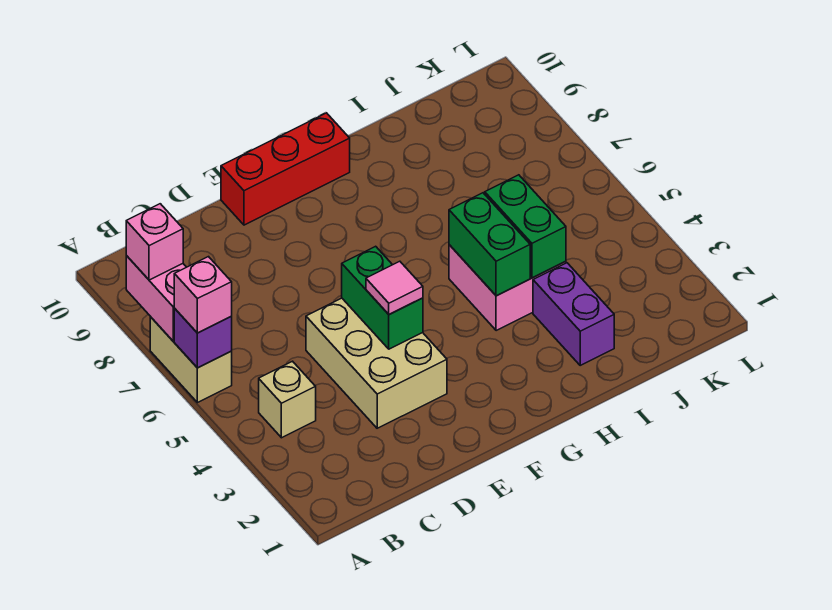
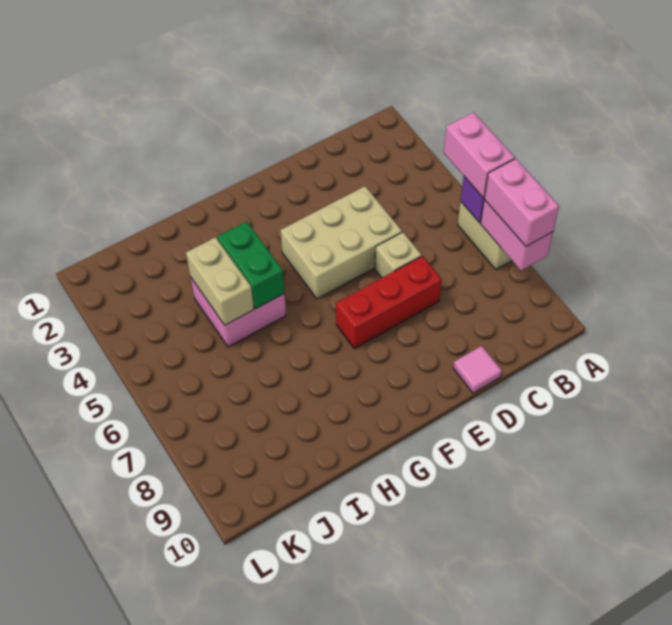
pink 1x1 brick [174,257,232,333] -> pink 1x2 brick [444,112,515,198]
pink 1x1 brick [126,204,183,280] -> pink 1x2 brick [484,159,559,246]
tan 1x1 brick [259,361,316,438] -> tan 1x1 brick moved to [375,232,422,278]
tan 2x3 brick [306,298,447,428] -> tan 2x3 brick turned to [281,186,402,299]
green 1x2 brick [342,246,423,349] -> none
pink 1x1 tile [366,261,423,314] -> pink 1x1 tile moved to [453,346,502,393]
red 1x3 brick [221,113,350,225] -> red 1x3 brick moved to [336,256,442,349]
purple 1x2 brick [533,263,614,365] -> none
green 1x2 brick [485,175,566,278] -> tan 1x2 brick [186,237,254,325]

